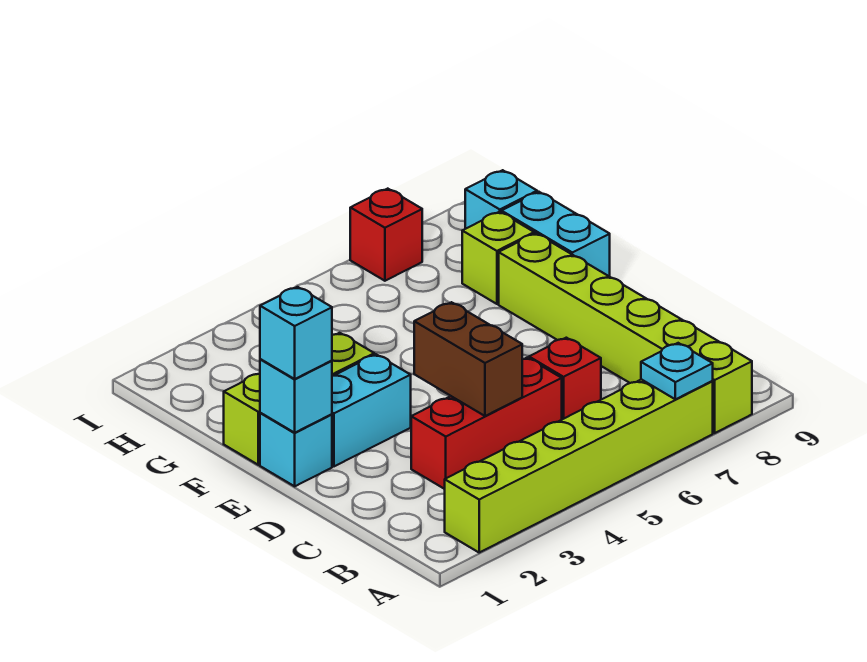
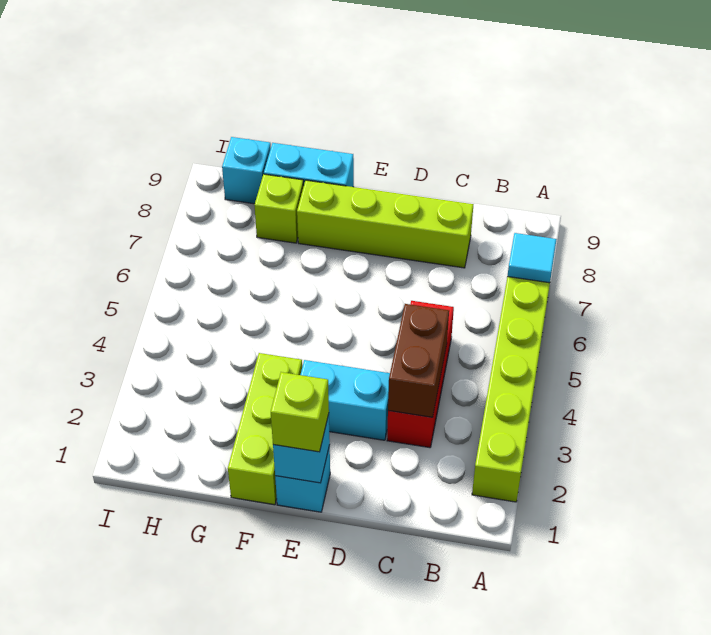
cyan 1x1 plate [641,343,713,399] -> cyan 1x1 tile [508,233,557,283]
lime 1x6 brick [499,233,752,433] -> lime 1x4 brick [297,180,473,268]
brown 1x2 brick [414,302,522,416] -> brown 1x2 brick turned to [388,304,449,417]
red 1x1 brick [529,338,601,419] -> none
cyan 1x1 brick [260,287,332,379] -> lime 1x1 brick [271,372,329,452]
cyan 1x2 brick [332,354,411,466] -> cyan 1x2 brick turned to [301,360,390,440]
red 1x1 brick [350,189,422,281] -> none

